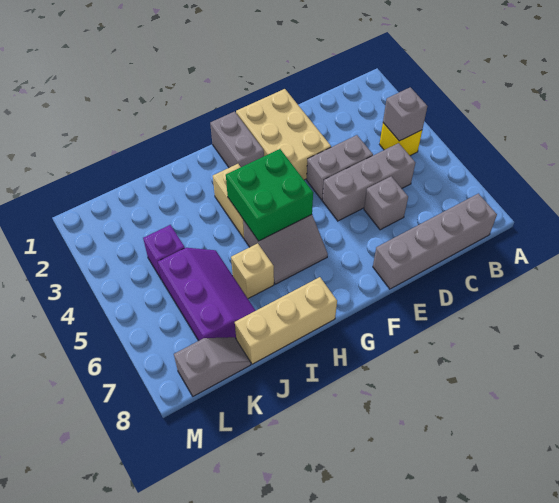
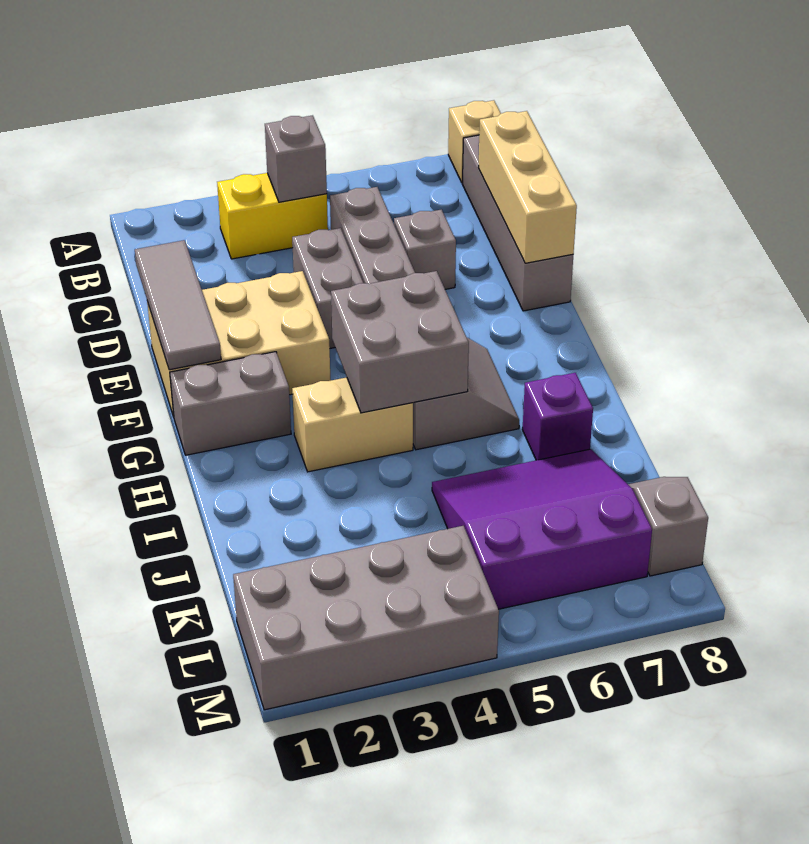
yellow 1x1 brick [380,123,422,156] -> yellow 1x2 brick [217,173,328,259]
none -> grey 1x3 tile [135,240,221,370]
green 2x2 brick [226,149,313,241] -> grey 2x2 brick [331,271,469,413]
tan 1x3 brick [235,277,337,364] -> tan 1x3 brick moved to [478,111,577,263]
tan 1x1 brick [231,243,274,299] -> tan 1x1 brick moved to [448,100,501,183]
purple 2x3 slope [158,248,256,341] -> purple 3x3 slope [432,449,652,609]
purple 1x1 brick [143,225,185,279] -> purple 1x1 brick moved to [522,373,593,460]
none -> grey 2x4 brick [233,526,499,710]

